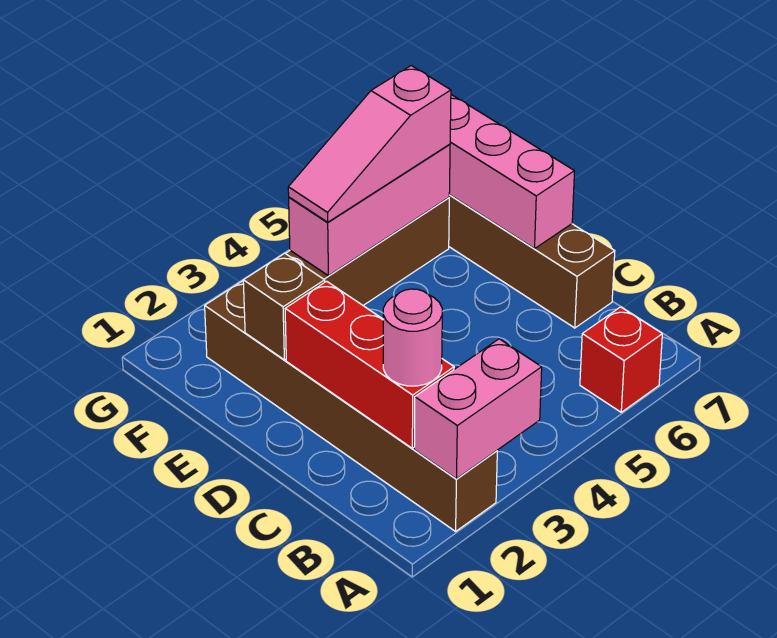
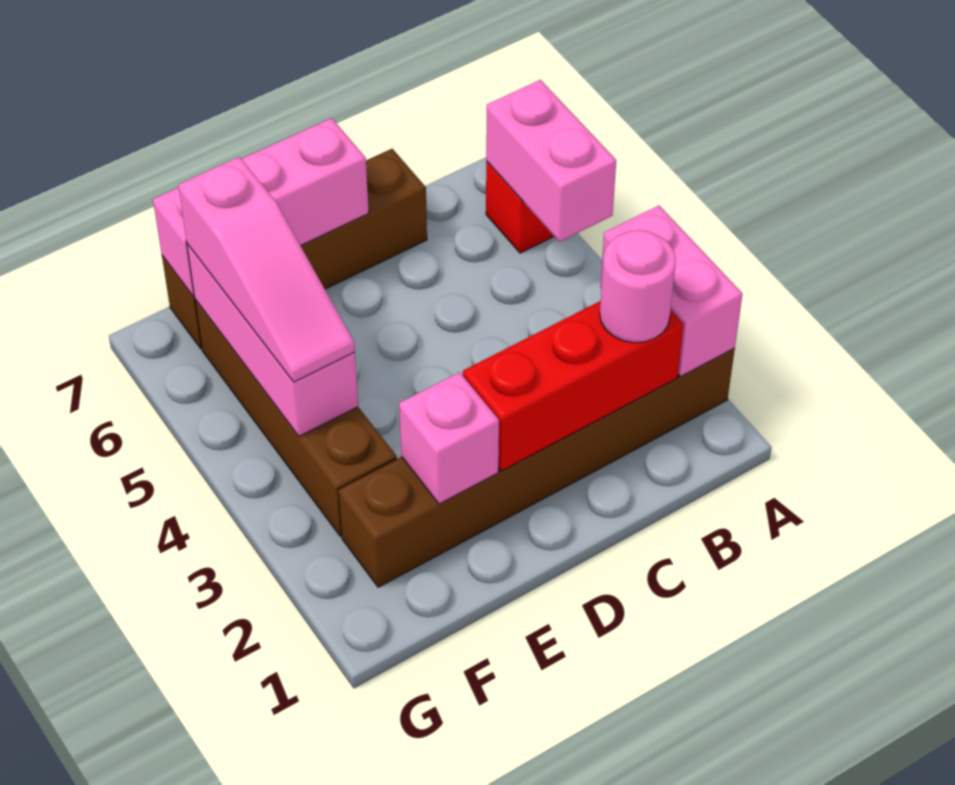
none -> pink 1x2 brick [486,80,616,242]
brown 1x1 brick [243,253,325,360] -> pink 1x1 brick [399,372,499,504]

